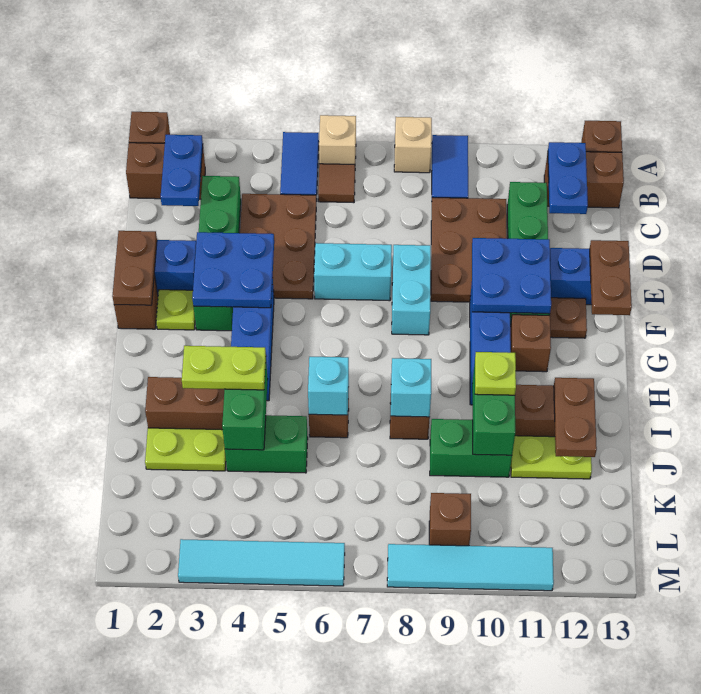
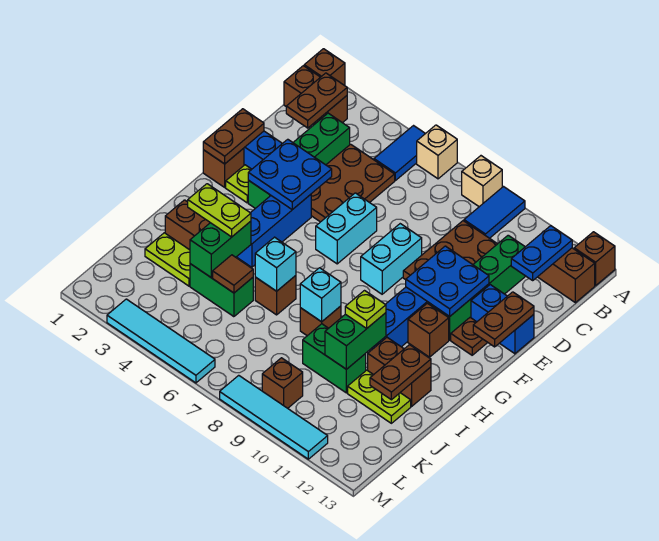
blue 1x2 plate [161,135,203,206] -> brown 1x2 plate [286,73,347,128]
brown 1x1 tile [318,164,355,203] -> brown 1x1 tile moved to [213,255,253,293]
cyan 1x2 brick [314,243,392,301] -> cyan 1x2 brick turned to [316,193,377,264]

